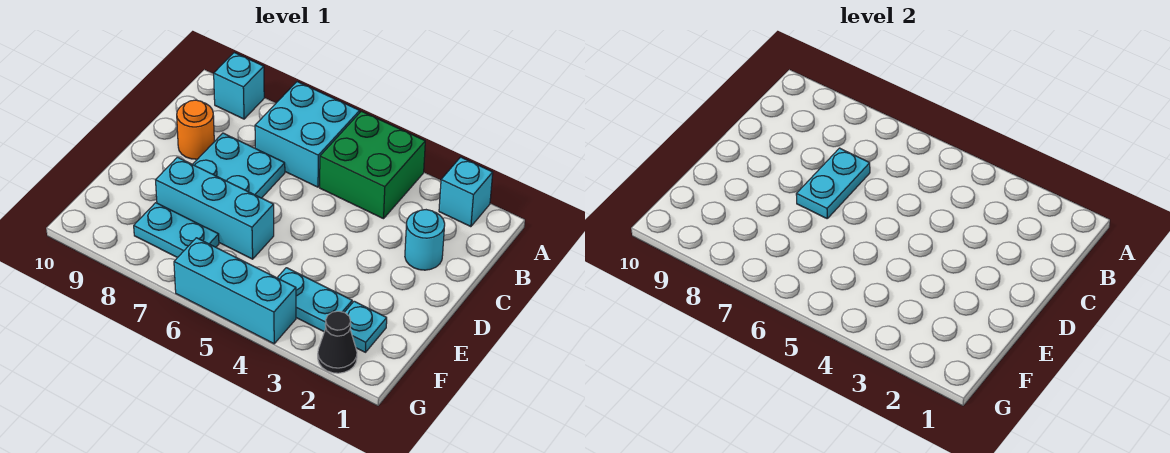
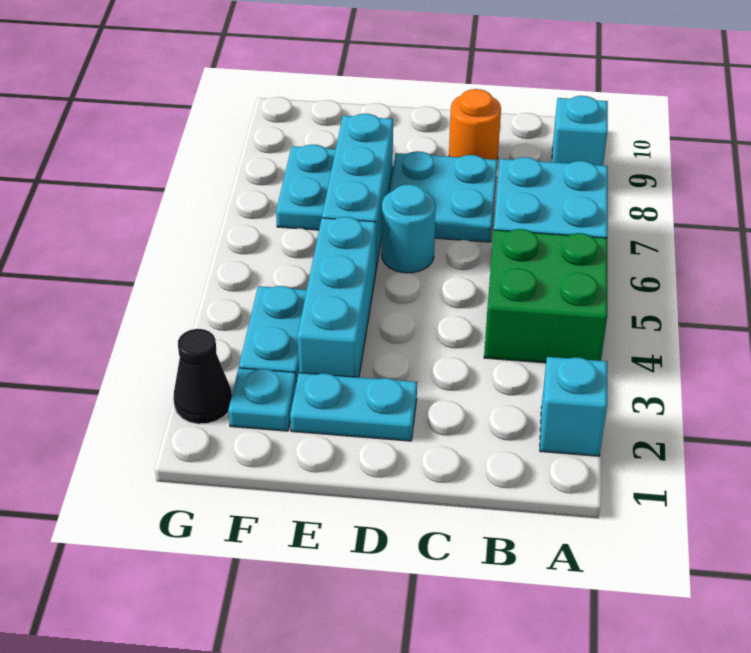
cyan 1x1 round brick [405,210,445,270] -> cyan 1x1 round brick moved to [382,185,436,273]
cyan 1x2 plate [796,148,870,218] -> cyan 1x2 plate moved to [290,373,417,441]
cyan 1x3 brick [174,238,296,344] -> cyan 1x3 brick moved to [297,217,376,377]

